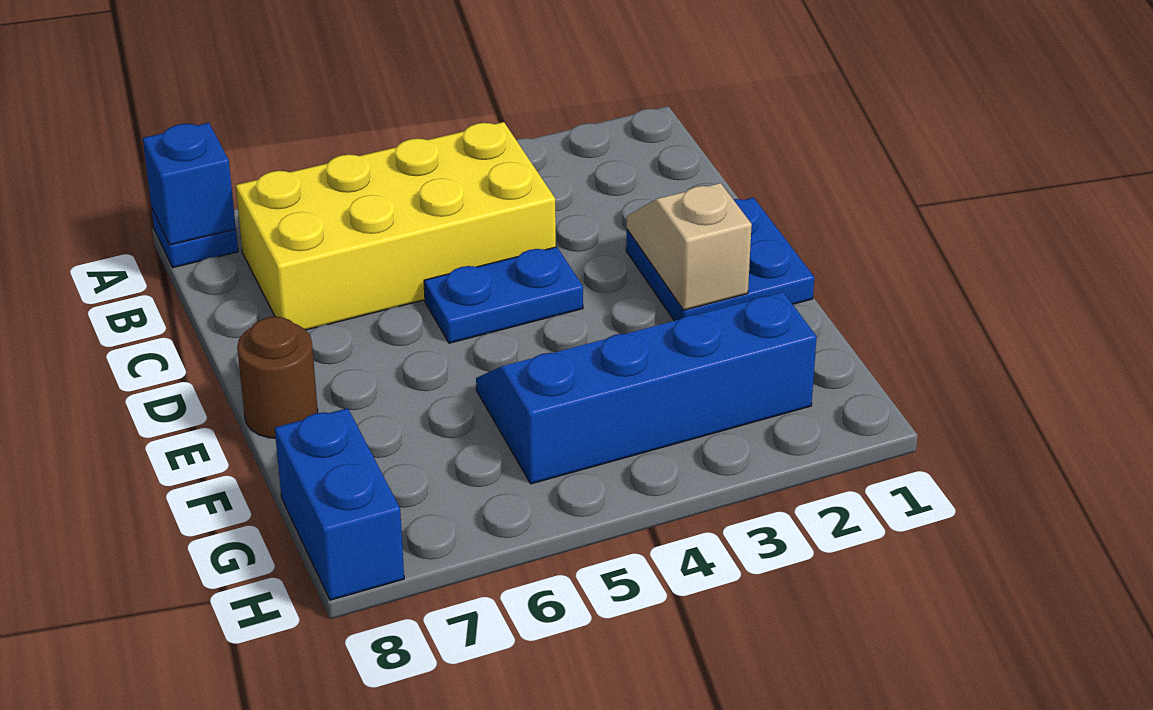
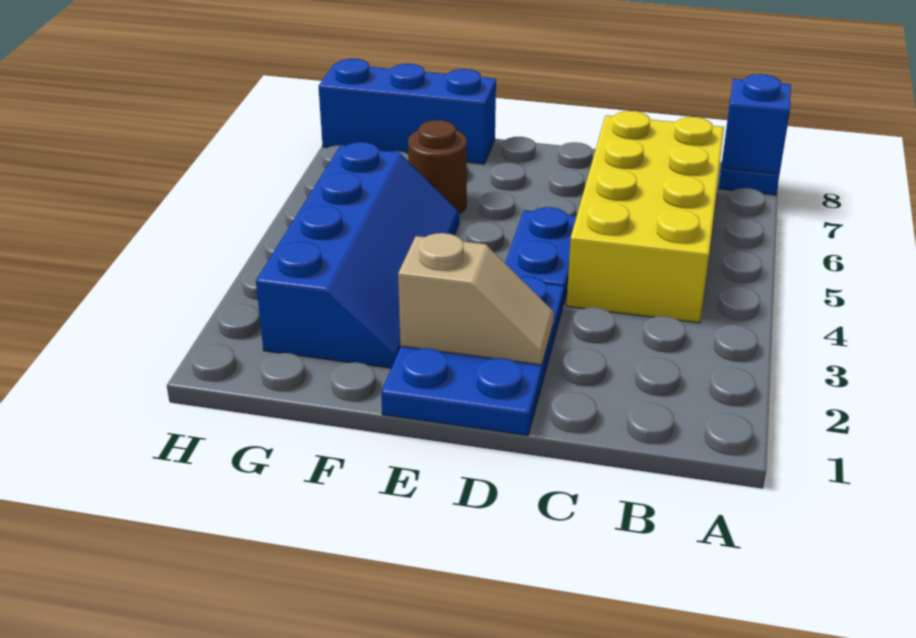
blue 2x2 plate [626,198,814,321] -> blue 2x3 plate [381,276,564,436]
brown 1x1 round brick [237,317,318,438] -> brown 1x1 round brick moved to [408,120,467,214]
blue 1x2 brick [275,408,404,600] -> blue 1x3 brick [319,59,496,164]

